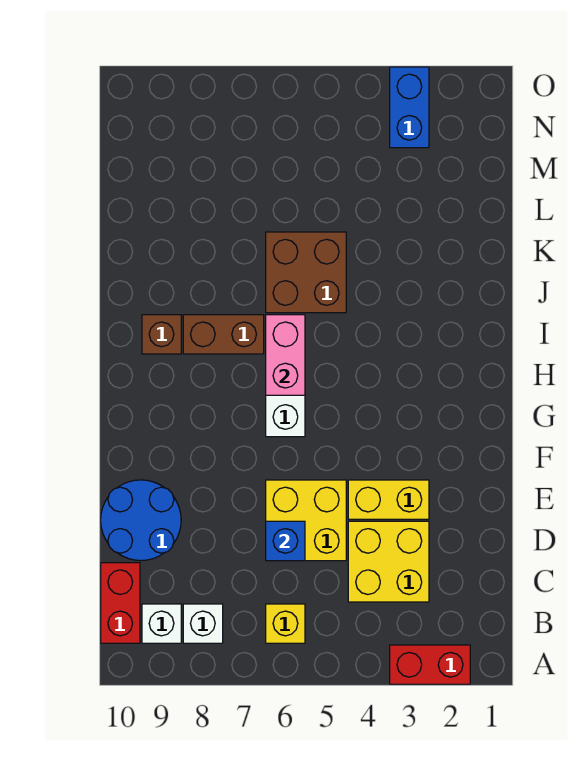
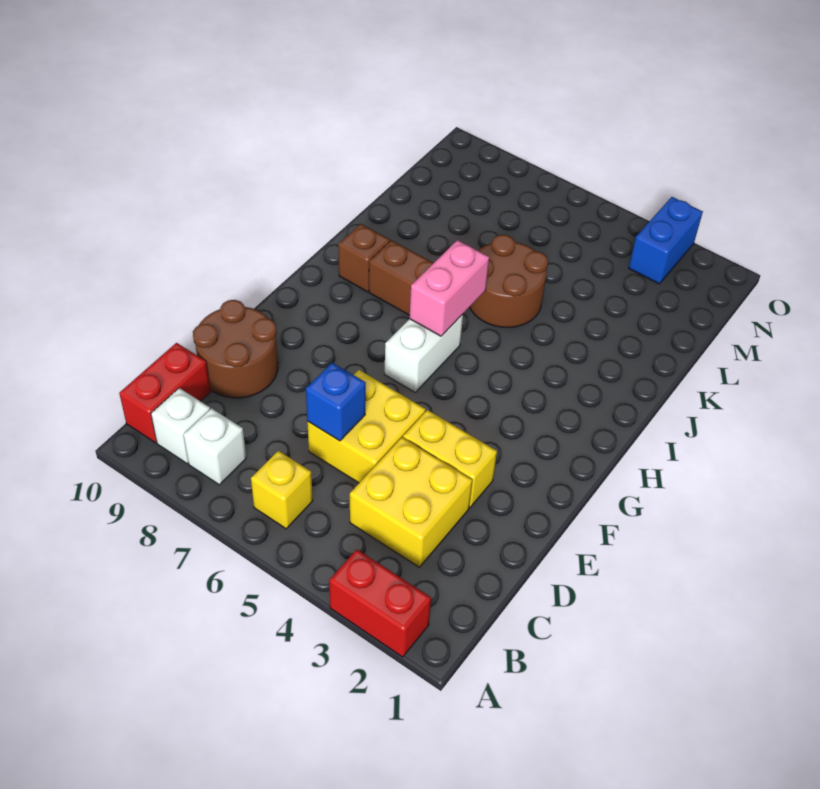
blue 2x2 round brick [101,480,181,561] -> brown 2x2 round brick [193,300,278,398]
brown 2x2 brick [266,232,346,313] -> brown 2x2 round brick [470,235,548,327]

